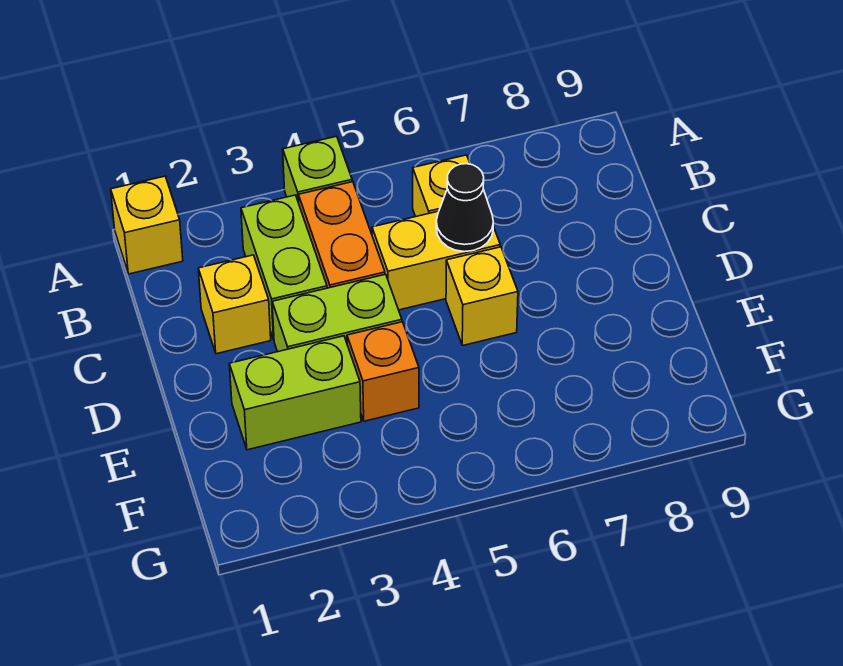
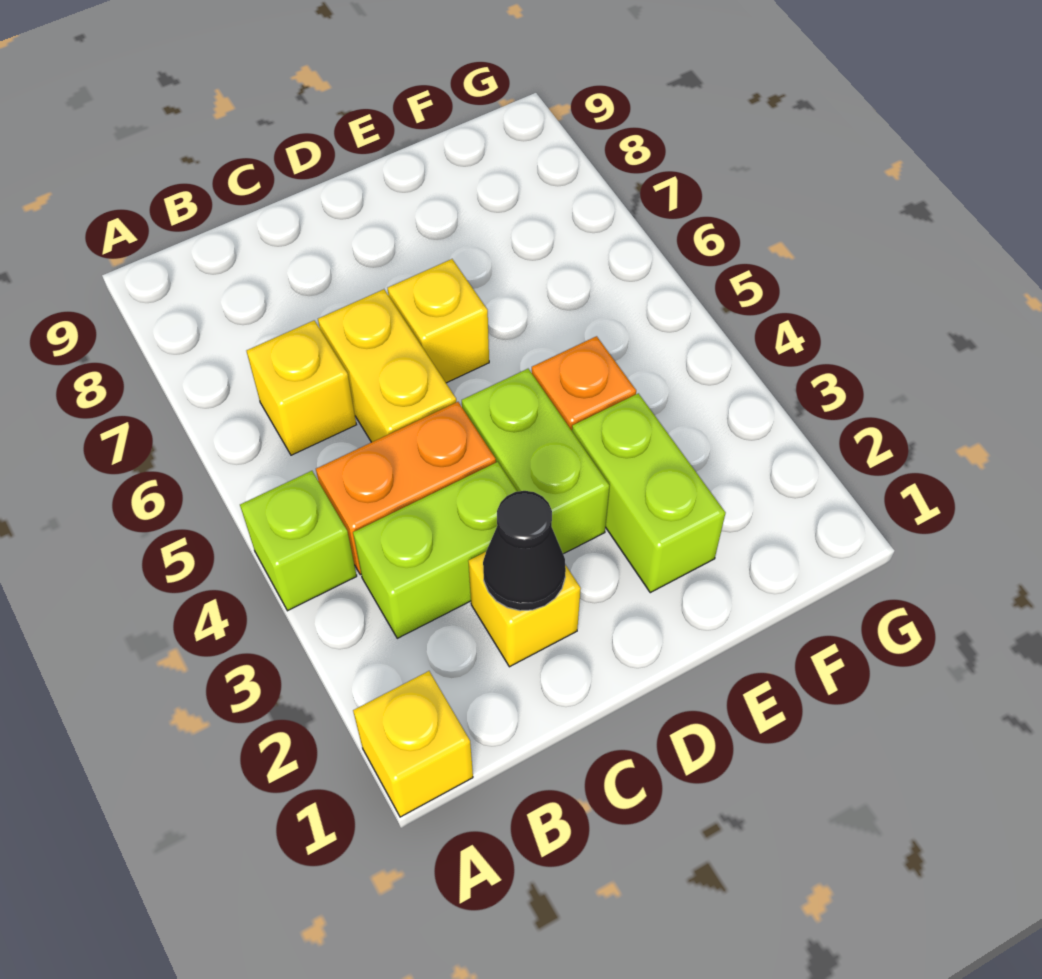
black 1x1 cone [436,164,493,252] -> black 1x1 cone moved to [483,491,566,611]

